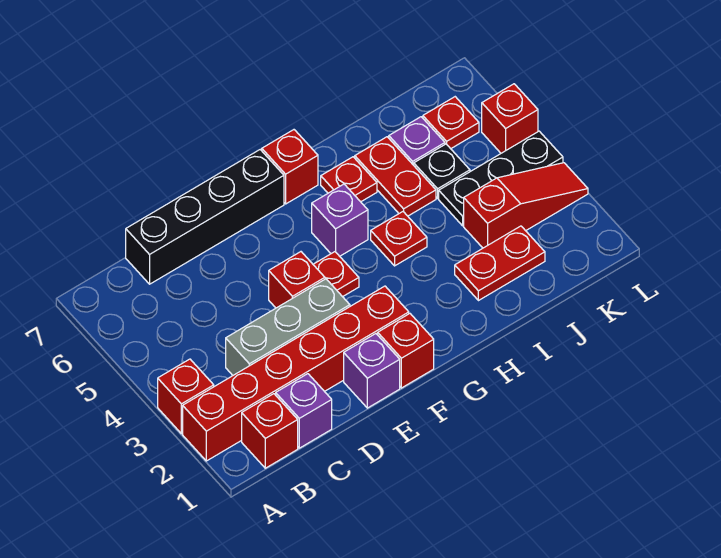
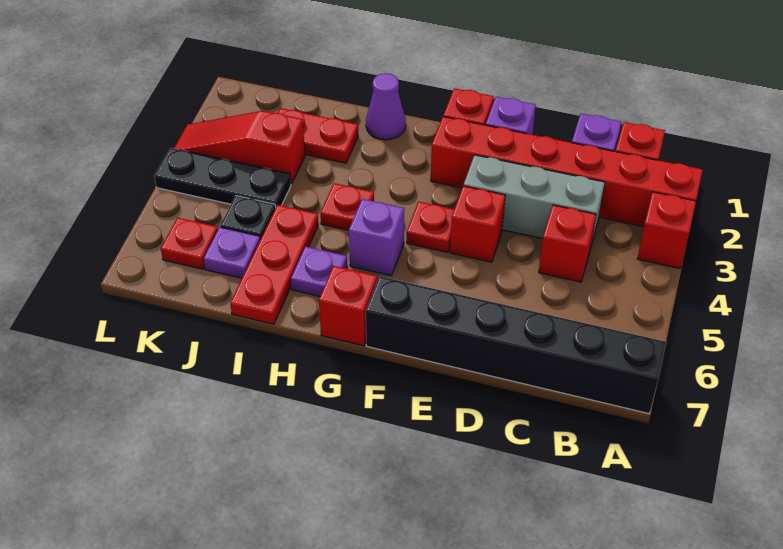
black 1x4 brick [126,150,284,284] -> black 1x6 brick [366,276,666,414]
none -> purple 1x1 cone [366,73,406,140]
red 1x1 plate [321,157,377,202] -> purple 1x1 plate [291,247,347,296]
red 1x2 plate [355,137,436,216] -> red 1x3 plate [230,205,318,324]
red 1x1 brick [482,84,538,153] -> red 1x1 brick moved to [539,205,596,282]

